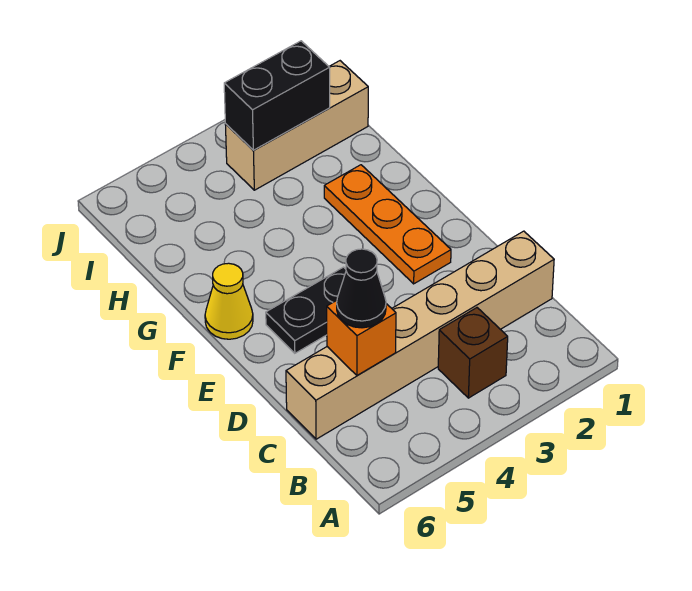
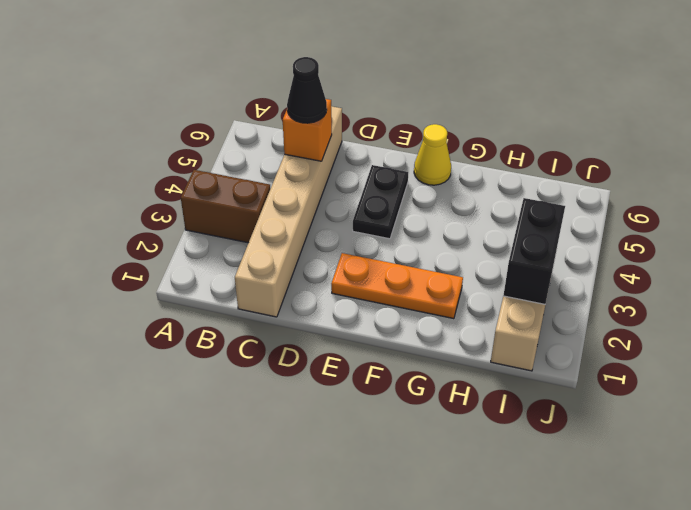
brown 1x1 brick [438,308,508,398] -> brown 1x2 brick [181,170,271,243]

